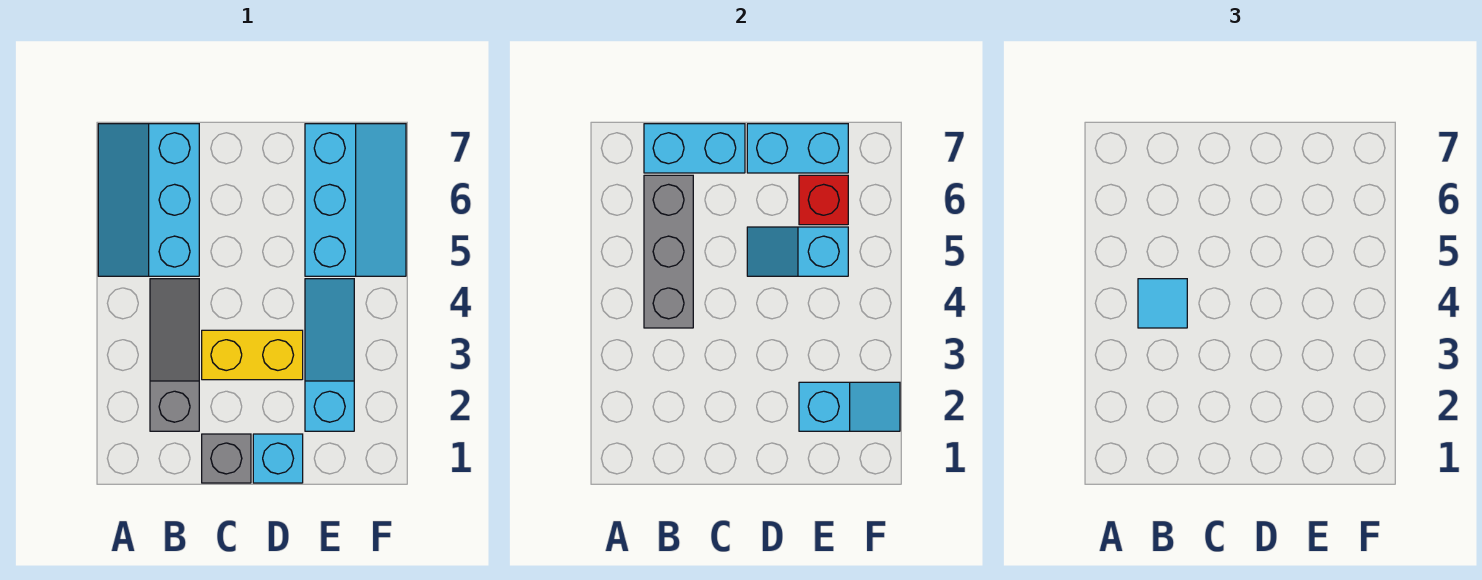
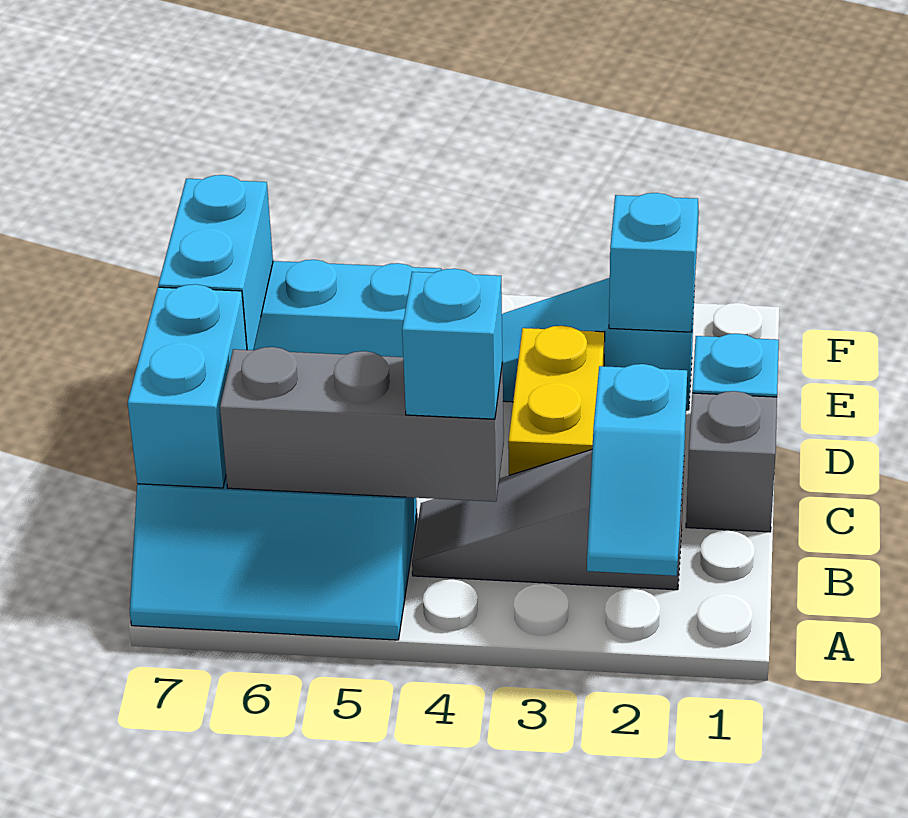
cyan 1x1 tile [1138,279,1187,328] -> cyan 1x1 brick [402,269,502,419]
cyan 1x2 slope [747,227,848,276] -> cyan 1x2 slope moved to [587,364,687,576]
red 1x1 brick [799,175,848,225] -> none

